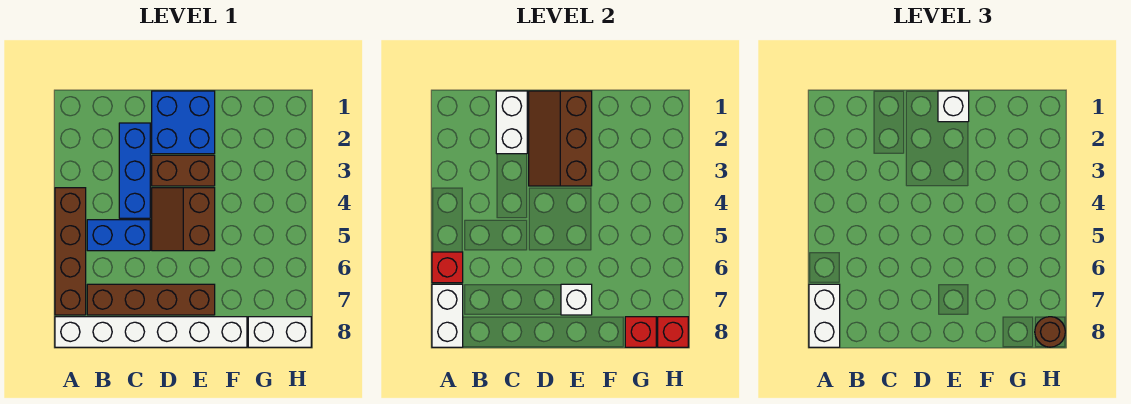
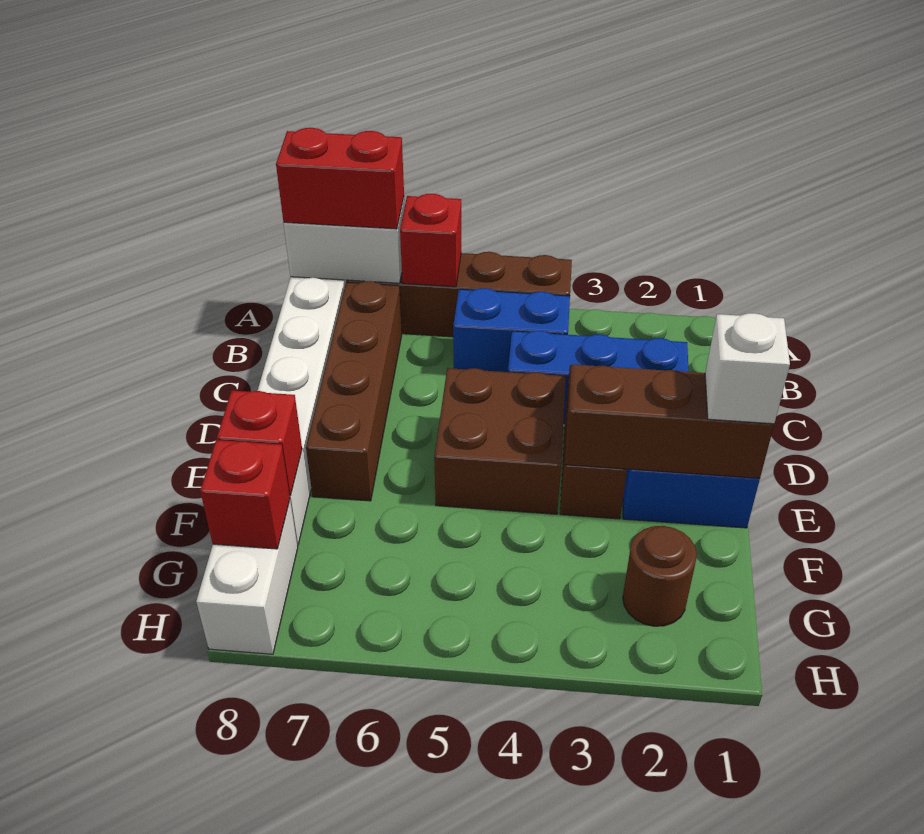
white 1x2 brick [809,284,840,347] -> red 1x2 brick [276,128,404,229]
blue 1x2 brick [87,220,150,251] -> blue 1x2 brick turned to [453,288,570,372]
white 1x2 brick [496,91,527,154] -> none
brown 2x2 slope [152,188,215,251] -> brown 2x2 brick [434,368,566,514]
white 1x1 brick [561,284,592,315] -> none
red 1x1 brick [658,317,688,347] -> red 1x1 brick moved to [217,391,302,496]
brown 1x1 round brick [1035,317,1065,347] -> brown 1x1 round brick moved to [623,526,697,626]

